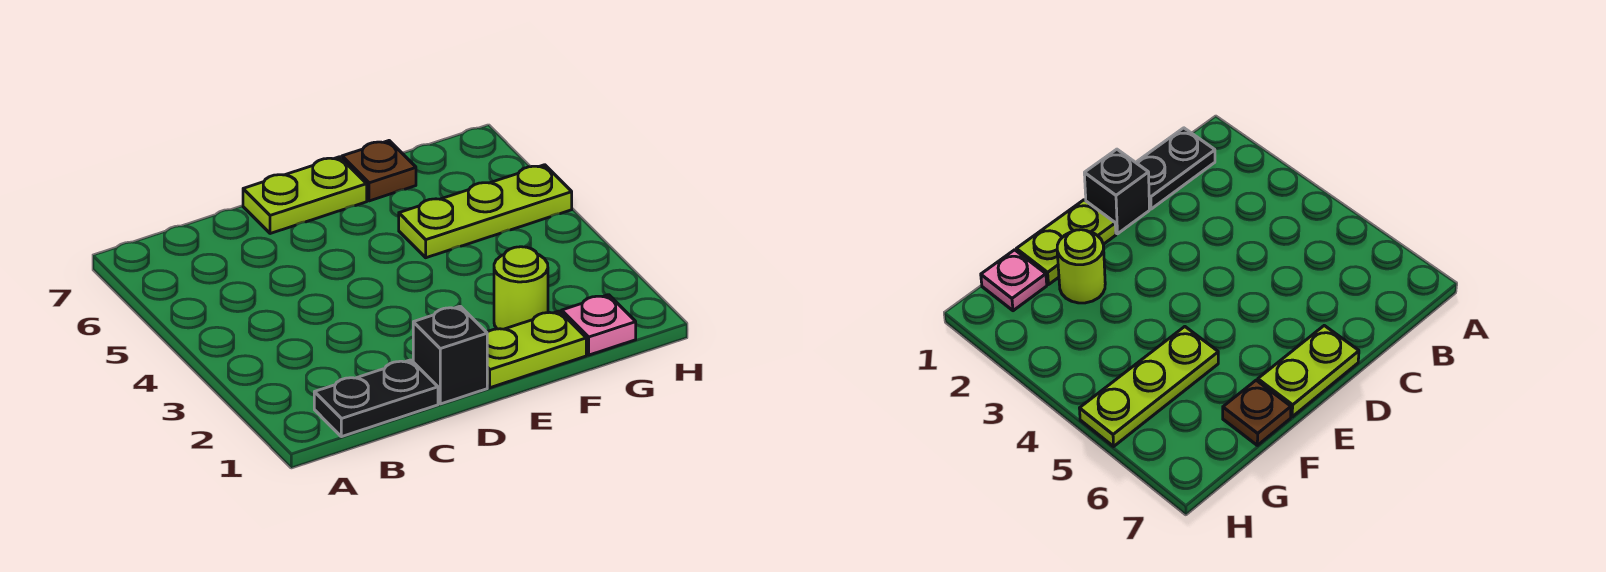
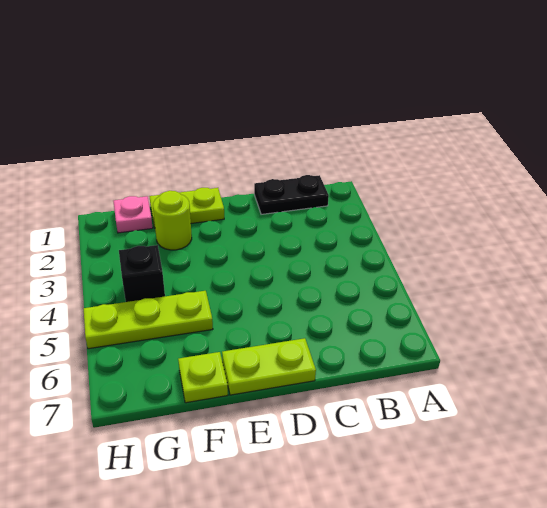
black 1x1 brick [413,306,487,404] -> black 1x1 brick moved to [119,245,165,302]
brown 1x1 plate [342,141,416,201] -> lime 1x1 plate [178,352,228,403]

